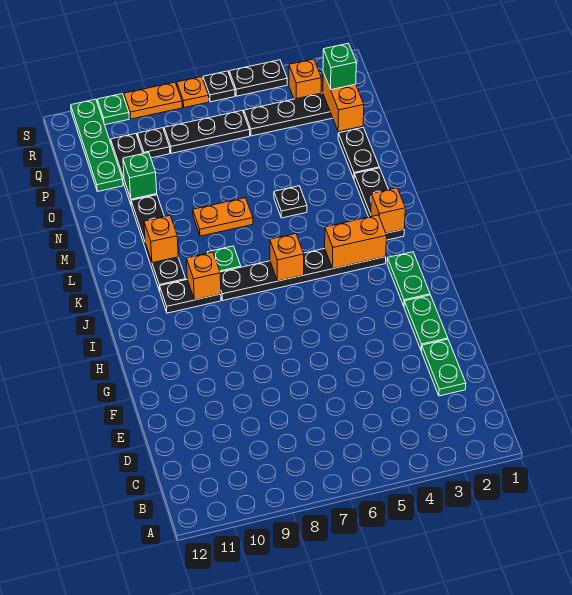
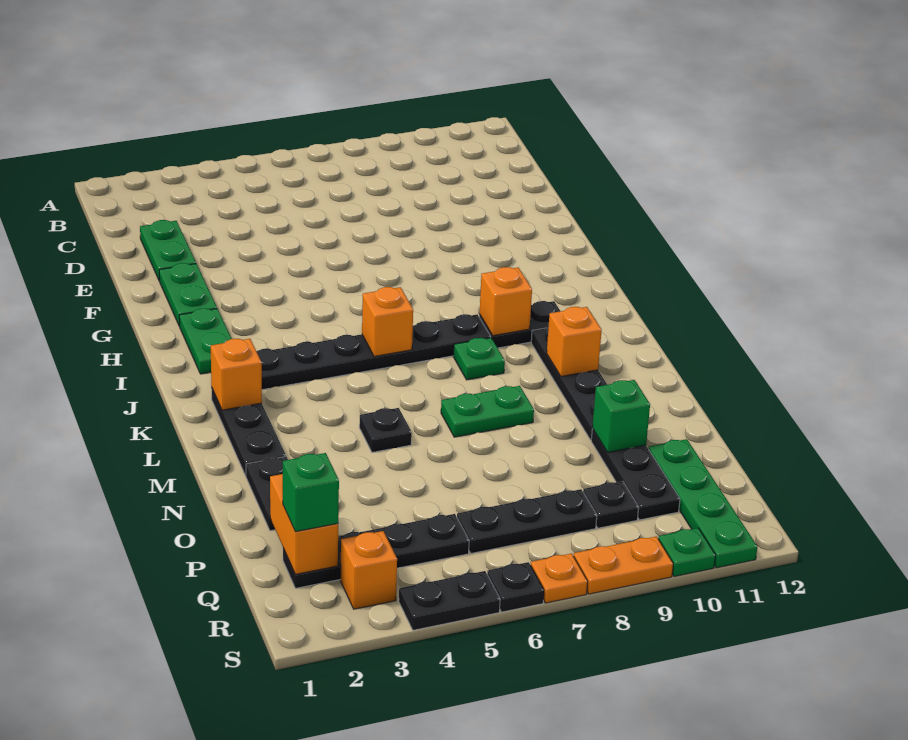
orange 1x2 brick [325,215,387,269] -> none
orange 1x2 plate [193,198,253,236] -> green 1x2 plate [441,386,534,437]

